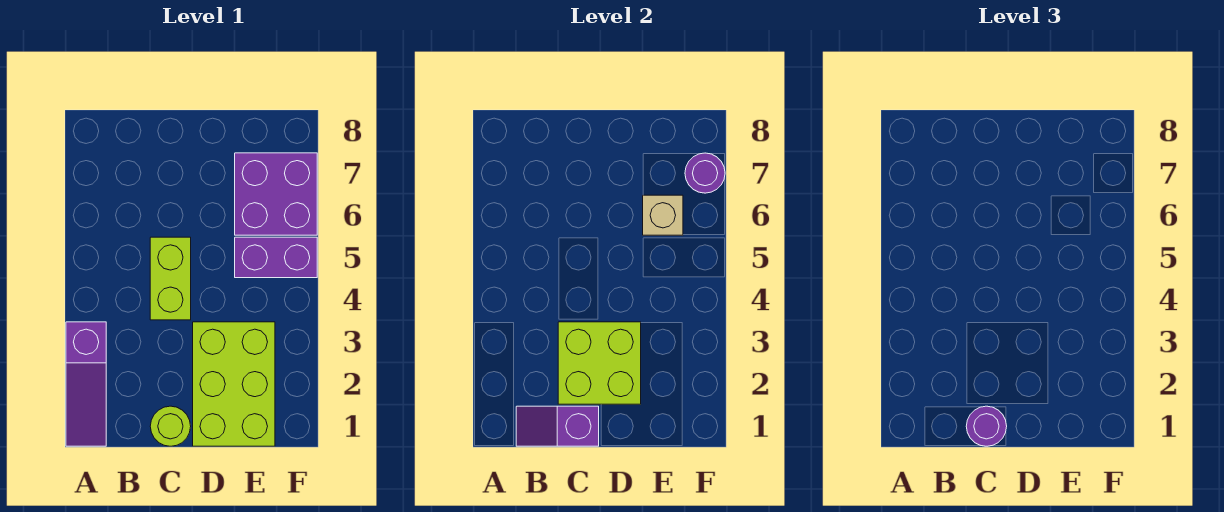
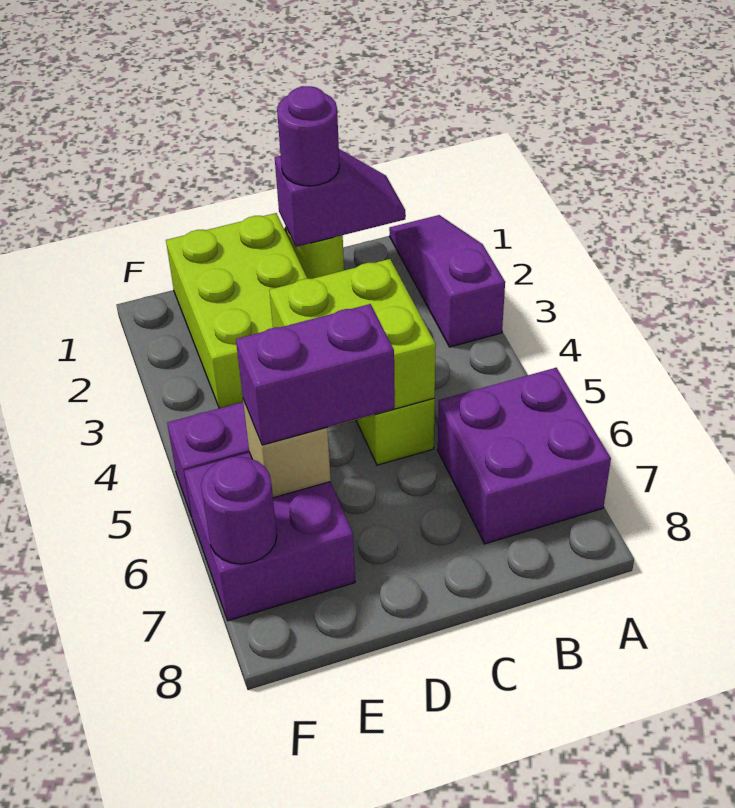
none -> purple 2x2 brick [438,368,611,544]
lime 2x2 brick [558,322,641,404] -> lime 2x2 brick moved to [269,259,436,428]
none -> purple 1x2 brick [236,304,395,445]

